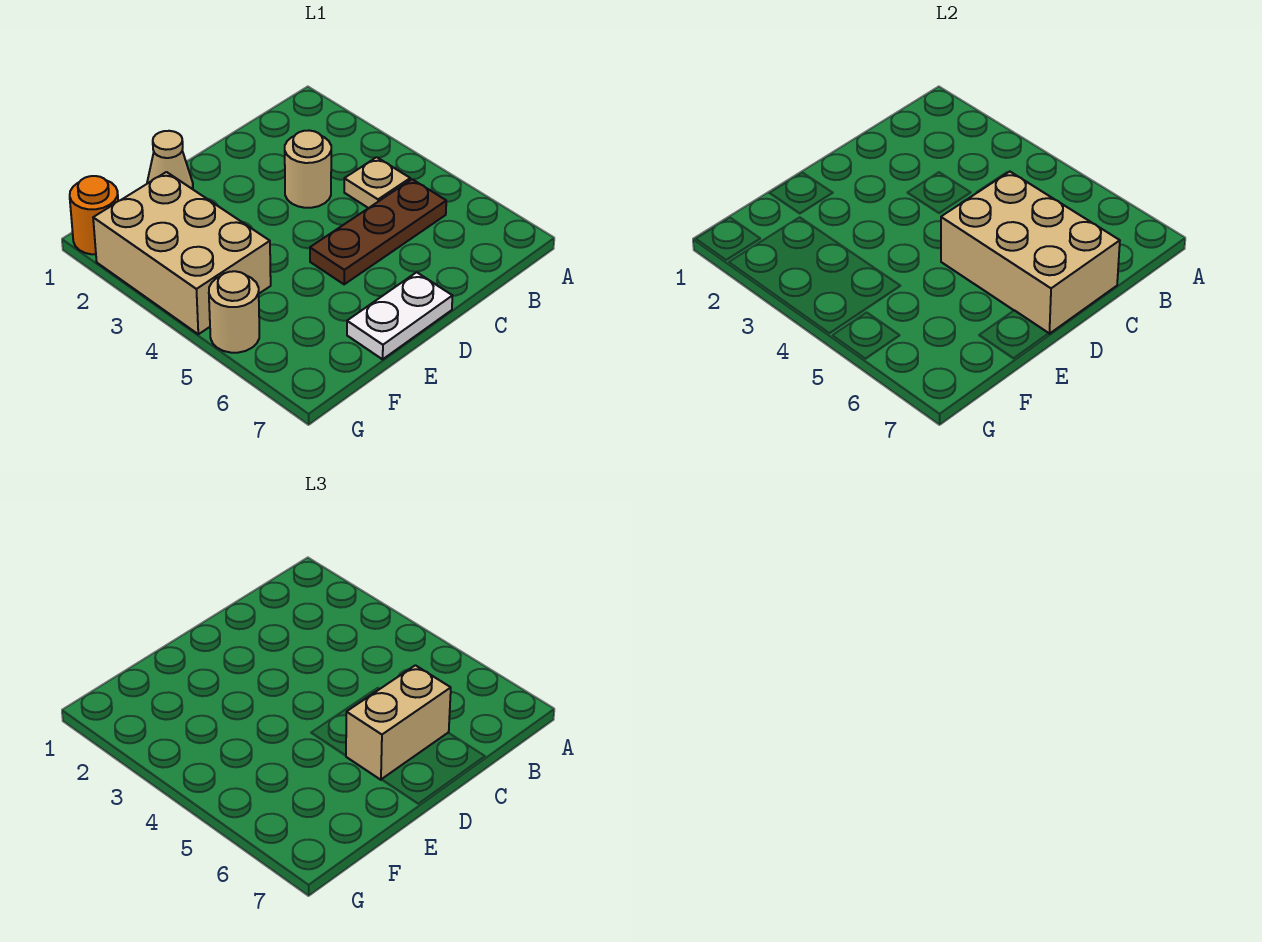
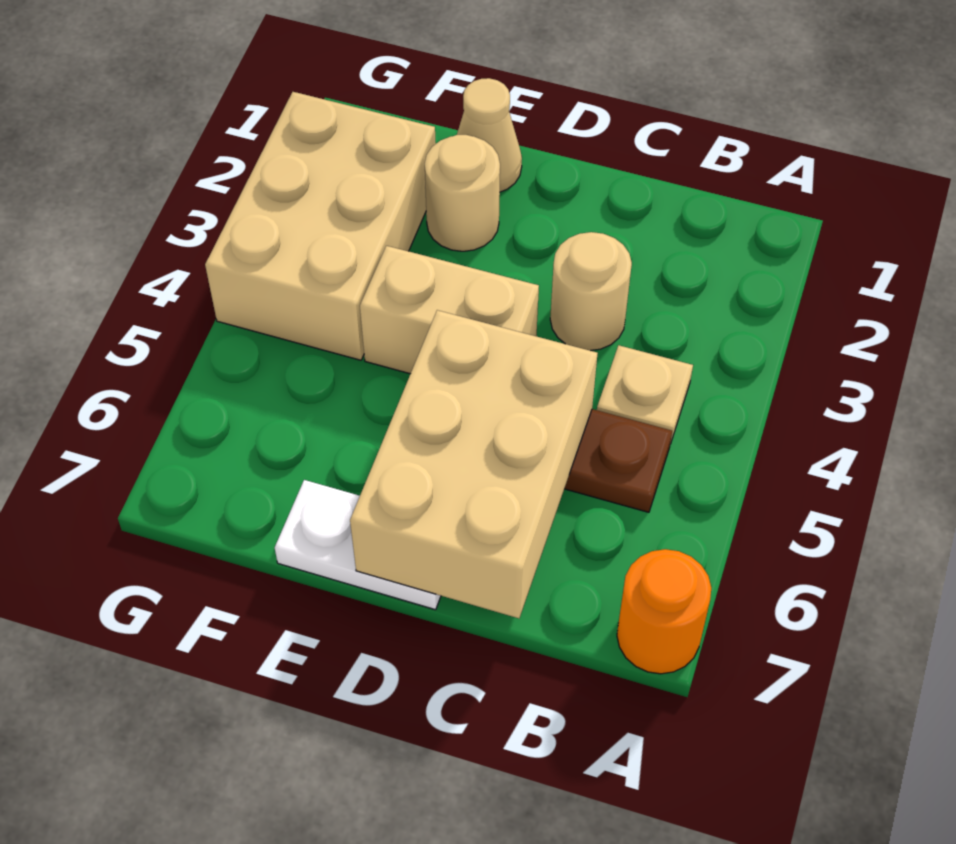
tan 1x2 brick [346,665,451,780] -> tan 1x2 brick moved to [360,246,539,374]
orange 1x1 round brick [70,176,118,254] -> orange 1x1 round brick moved to [617,549,711,674]
tan 1x1 round brick [209,271,259,353] -> tan 1x1 round brick moved to [425,135,500,251]

